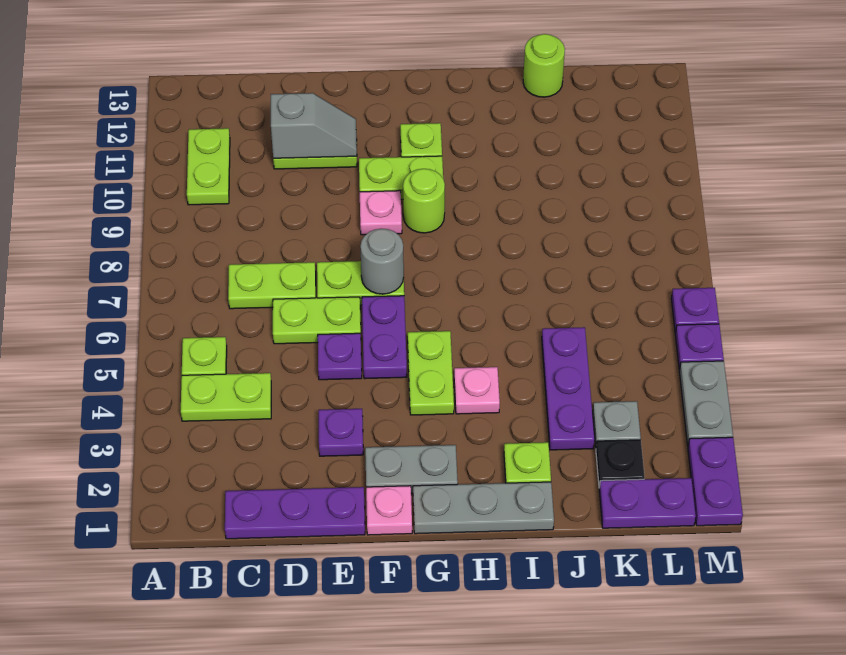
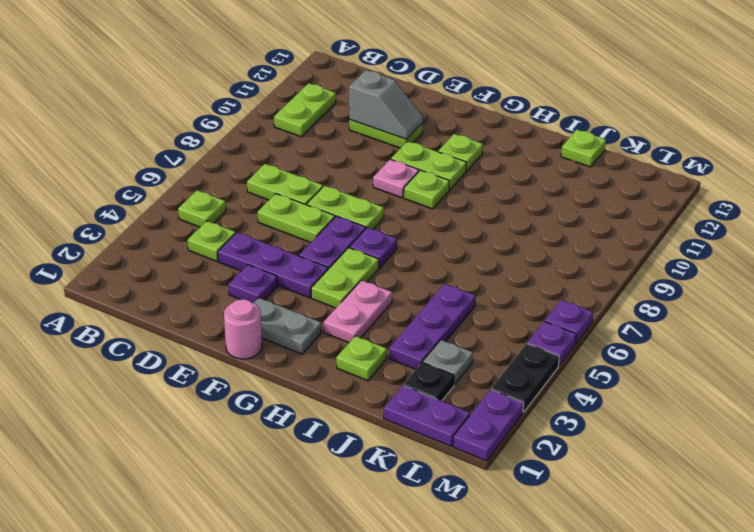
lime 1x2 plate [181,373,271,421] -> lime 1x1 plate [188,221,236,261]
purple 1x3 plate [225,487,365,539] -> purple 1x3 plate moved to [218,232,328,298]
purple 1x1 plate [318,333,362,380] -> purple 1x1 plate moved to [350,228,397,268]
pink 1x1 plate [366,486,412,535] -> pink 1x1 round brick [224,299,262,359]
grey 1x1 round brick [360,228,404,294] -> none
grey 1x3 plate [413,482,554,534] -> none
lime 1x1 round brick [403,169,445,233] -> lime 1x1 plate [404,170,449,209]
pink 1x1 plate [454,367,500,414] -> pink 1x2 plate [324,280,392,343]
lime 1x1 round brick [523,34,565,97] -> lime 1x1 plate [561,130,606,167]
grey 1x2 plate [679,361,733,445] -> black 1x2 plate [491,344,559,412]

